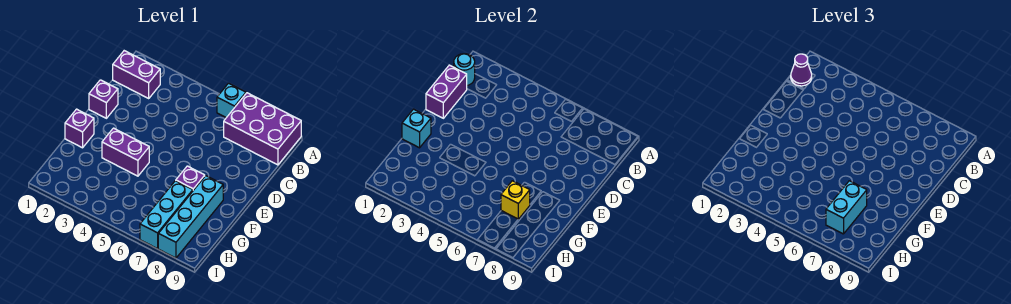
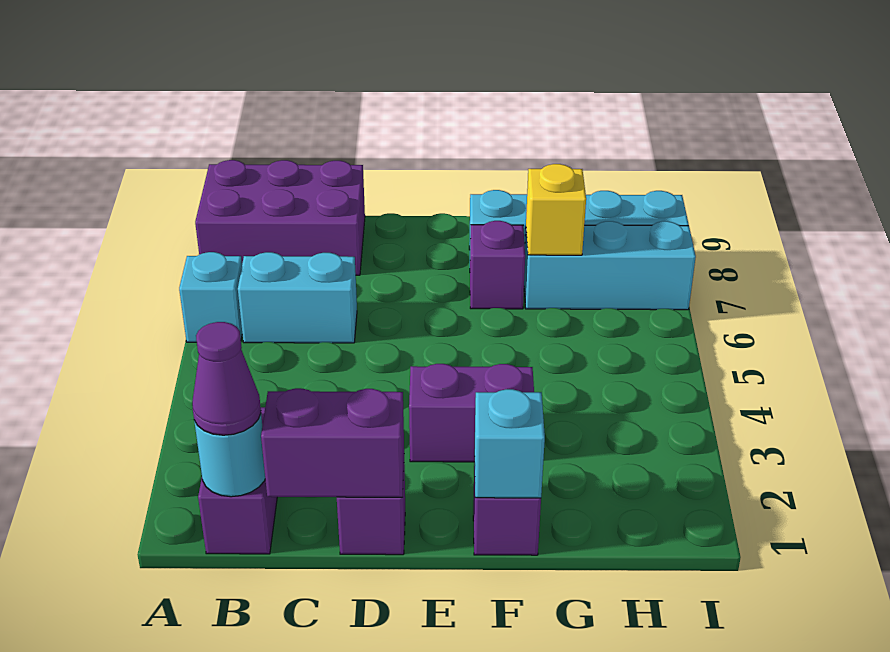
purple 2x3 brick [224,93,301,165] -> purple 2x3 brick turned to [195,160,365,275]
purple 1x2 brick [102,128,149,176] -> purple 1x2 brick turned to [409,364,534,462]
cyan 1x2 brick [826,181,867,234] -> cyan 1x2 brick moved to [238,252,357,343]

